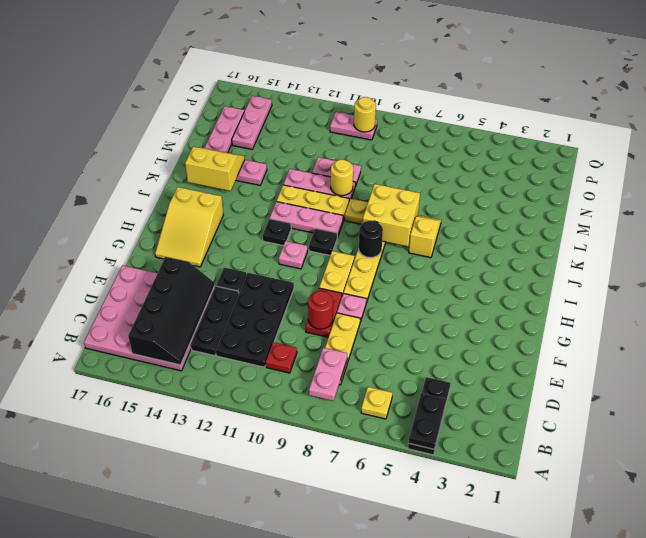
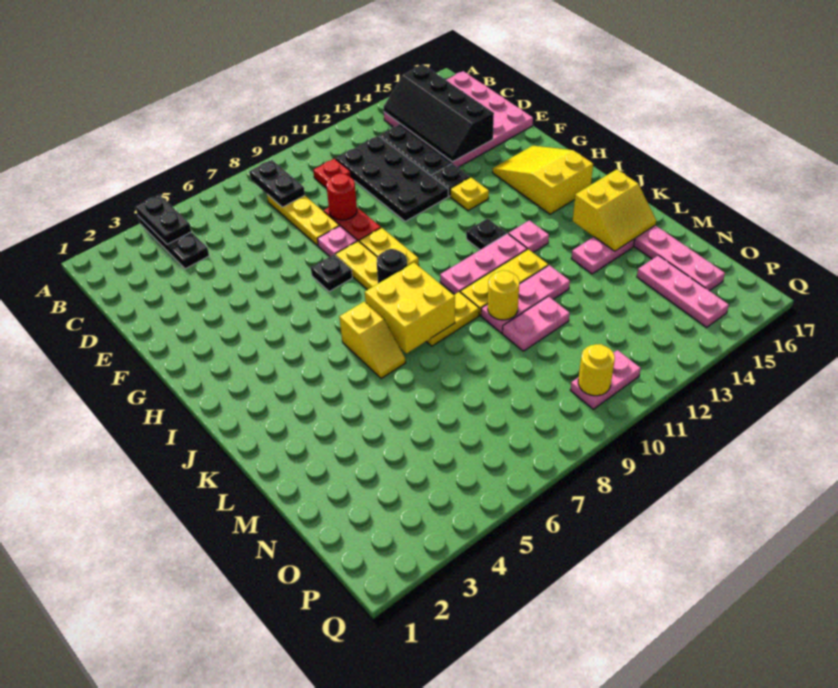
yellow 1x1 plate [361,387,392,419] -> yellow 1x1 plate moved to [450,177,489,211]
pink 1x2 plate [309,348,347,401] -> black 1x2 plate [249,160,305,207]
pink 1x1 plate [279,241,308,269] -> pink 1x1 plate moved to [509,220,549,252]
black 1x1 plate [309,228,337,255] -> black 1x1 plate moved to [311,255,352,292]

